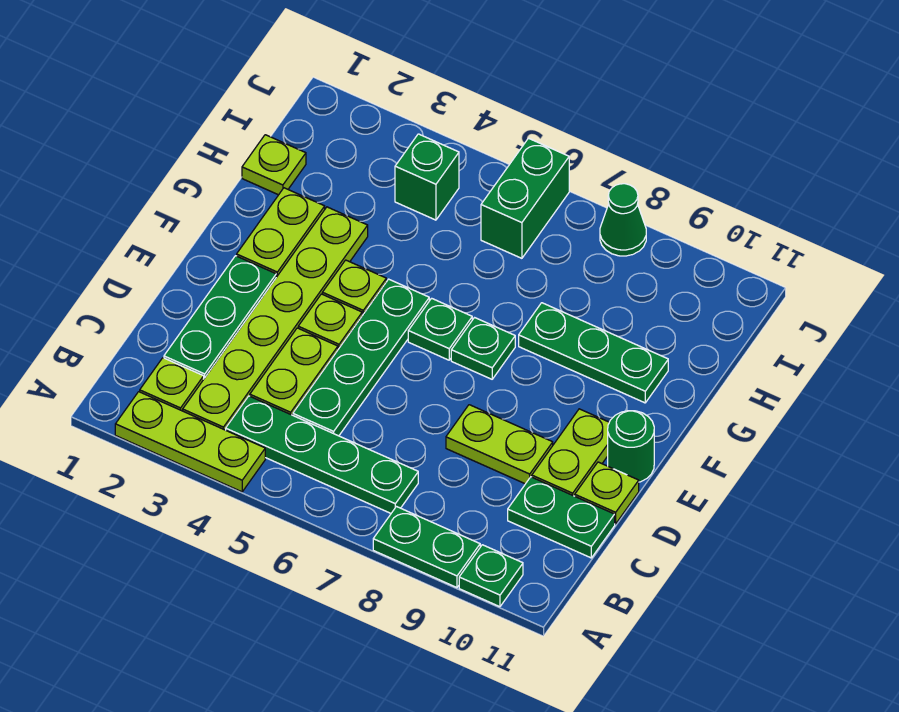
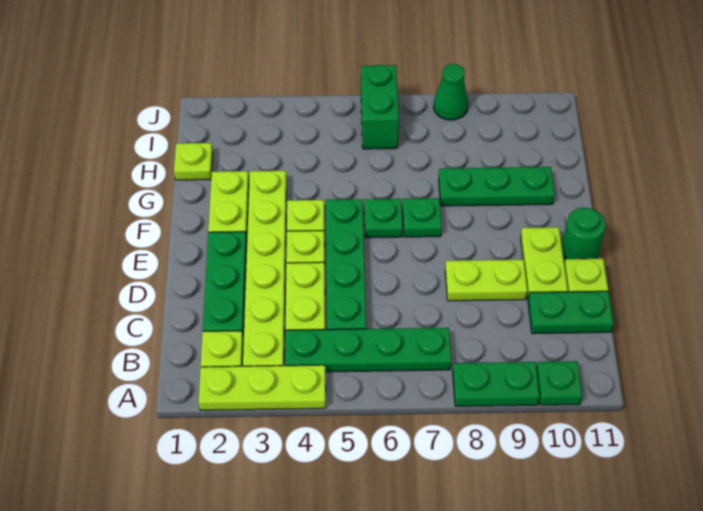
green 1x1 brick [395,134,459,220] -> none

